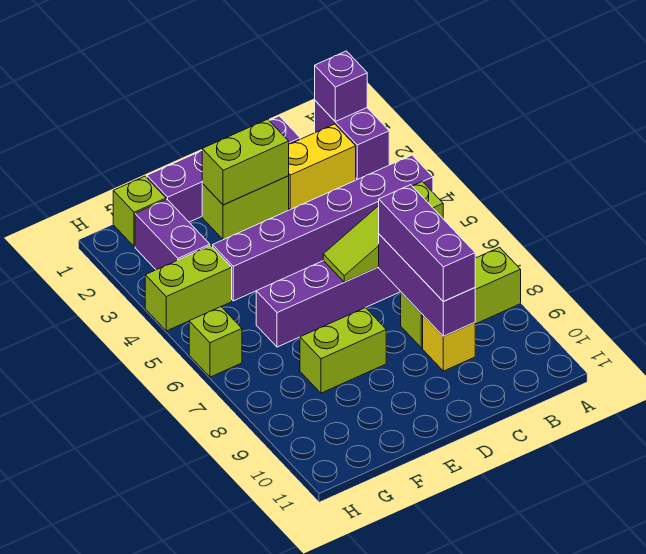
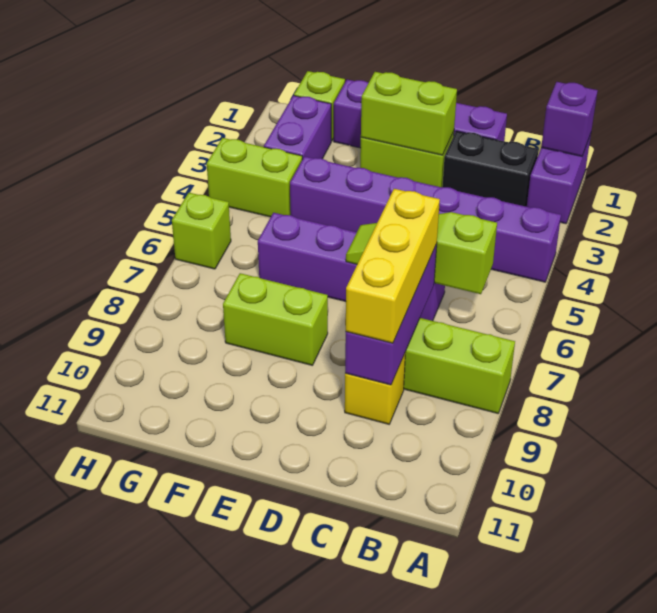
yellow 1x2 brick [289,124,356,209] -> black 1x2 brick [442,131,539,207]
purple 1x3 brick [379,185,475,302] -> yellow 1x3 brick [346,189,440,343]

